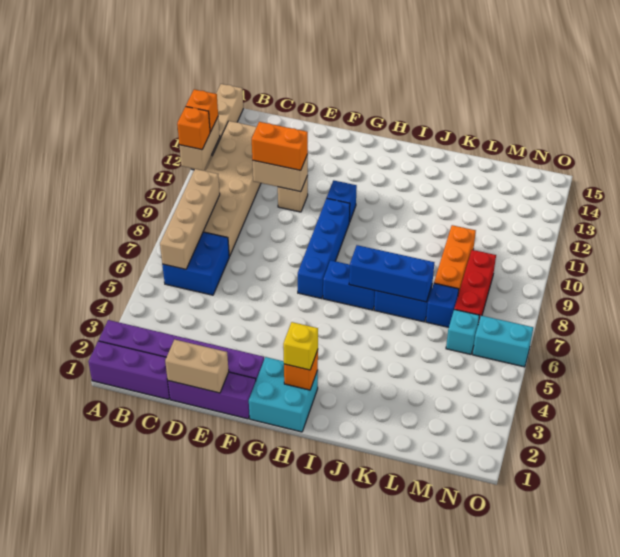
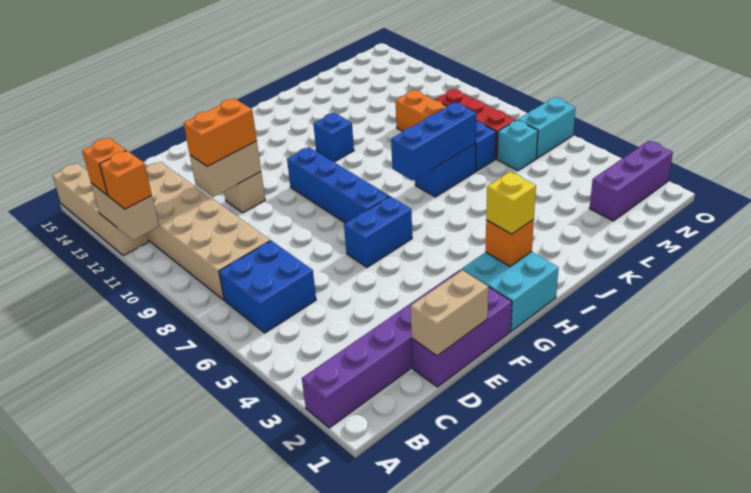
purple 1x3 brick [88,341,170,399] -> purple 1x3 brick moved to [590,141,673,221]
tan 1x4 brick [160,169,220,269] -> none
blue 1x1 brick [327,180,357,222] -> blue 1x1 brick moved to [314,113,354,162]
blue 1x2 brick [323,260,375,310] -> blue 1x2 brick moved to [344,196,412,267]

